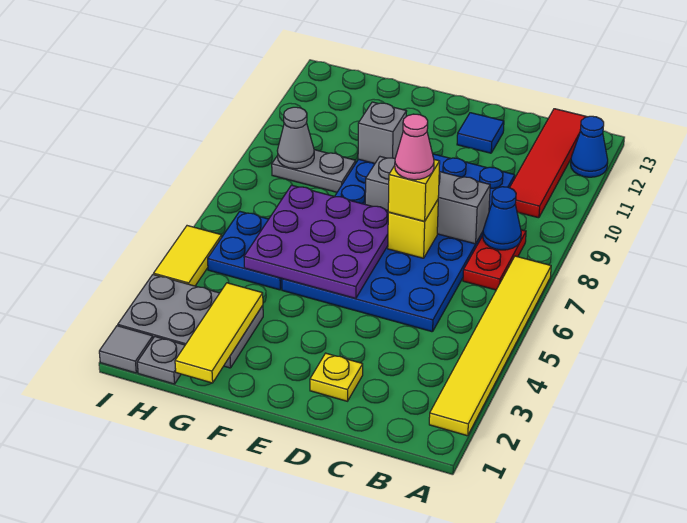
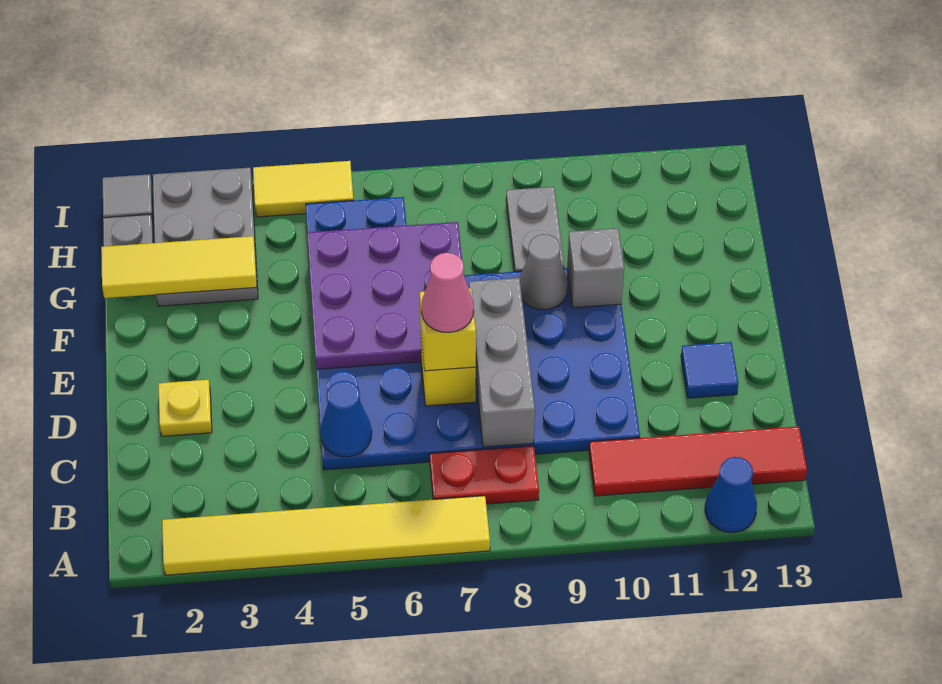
blue 1x1 cone [483,187,521,250] -> blue 1x1 cone moved to [320,381,372,457]
grey 1x1 cone [277,107,314,169] -> grey 1x1 cone moved to [520,234,568,310]

